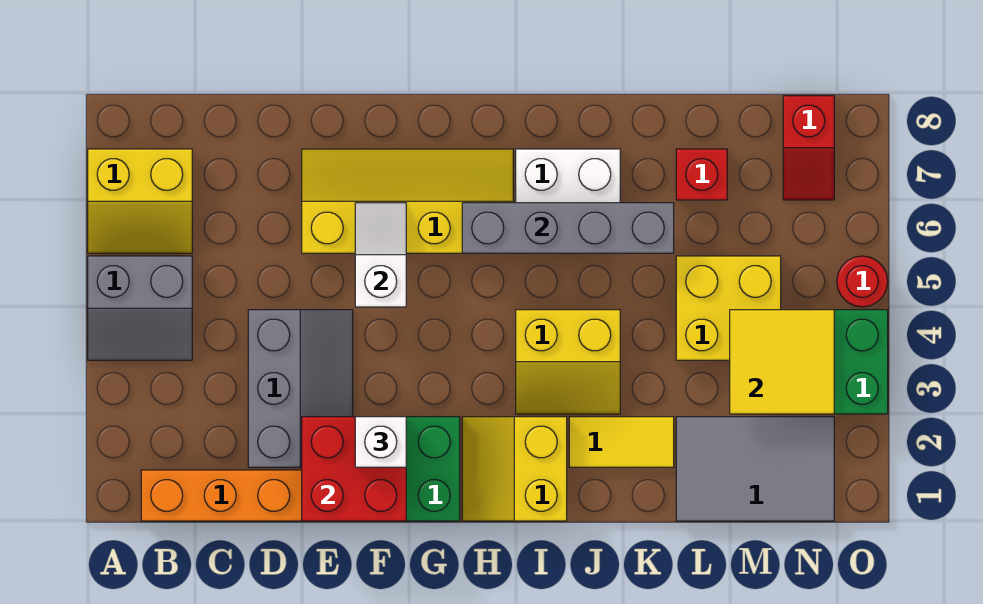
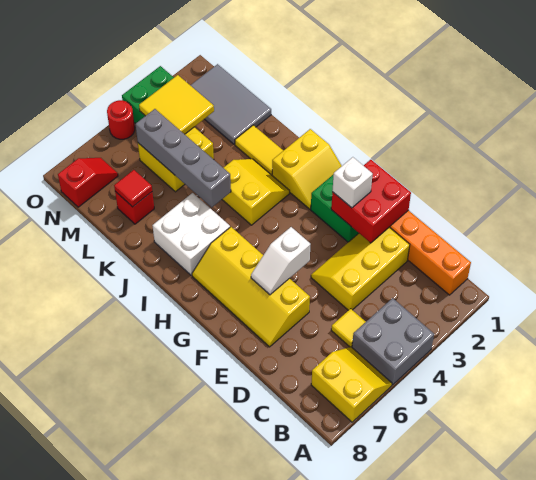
grey 2x2 slope [88,256,192,360] -> grey 2x2 brick [352,298,434,385]
none -> yellow 1x1 tile [331,309,366,347]
grey 2x3 slope [248,310,353,467] -> yellow 2x3 slope [311,228,410,310]
grey 1x4 brick [462,203,674,253] -> grey 1x4 brick moved to [135,109,231,207]
none -> red 1x1 tile [114,170,152,207]

